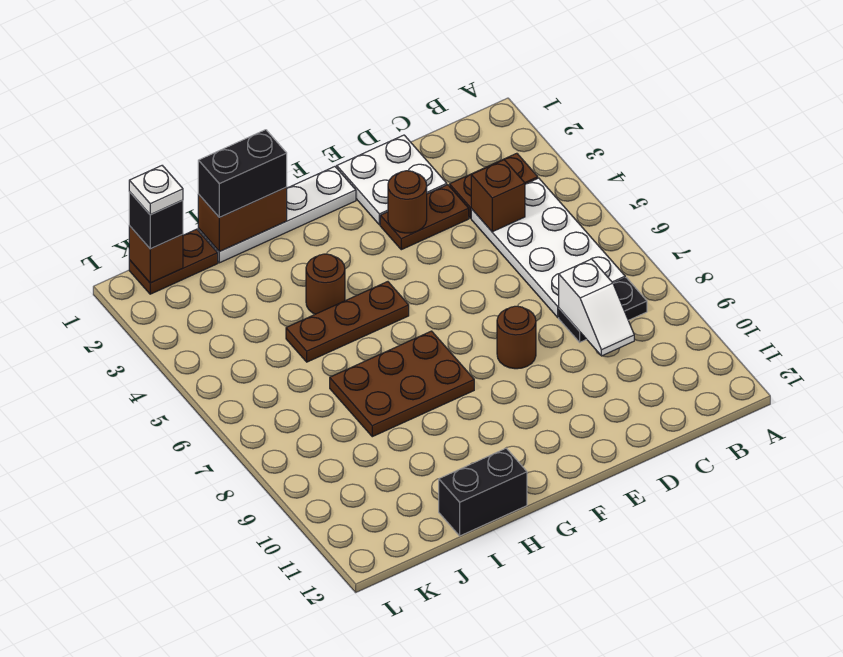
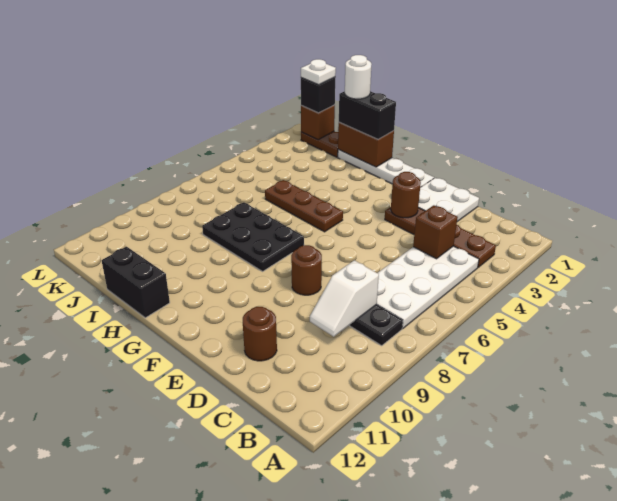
brown 2x3 plate [330,331,474,437] -> black 2x3 plate [202,202,304,271]
brown 1x1 round brick [306,254,345,314] -> brown 1x1 round brick moved to [243,307,277,361]
none -> white 1x1 round brick [345,55,371,99]

